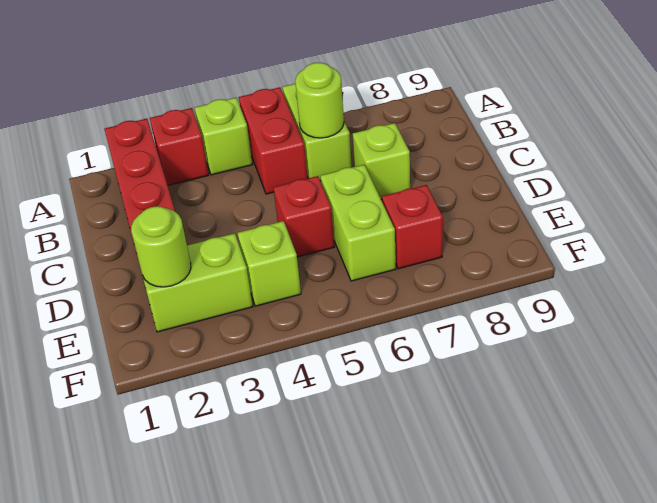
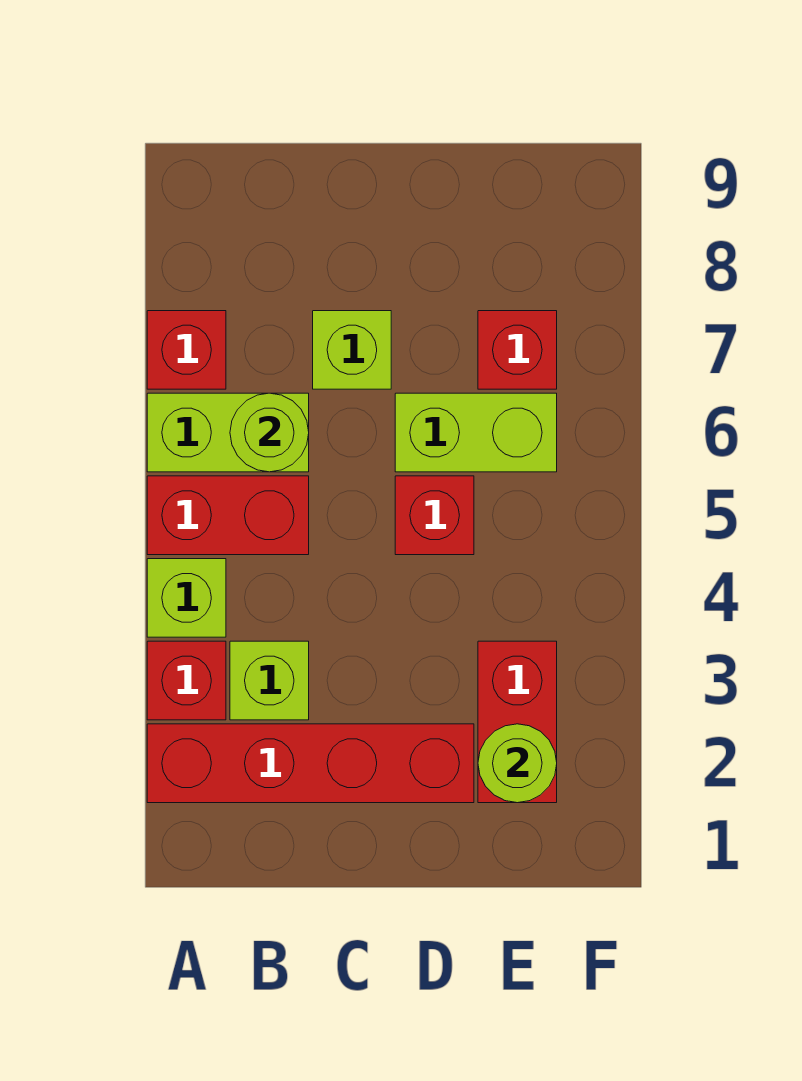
none -> red 1x1 brick [147,311,226,389]
lime 1x2 brick [142,233,253,332] -> red 1x2 brick [478,641,557,803]
lime 1x1 brick [238,221,301,306] -> lime 1x1 brick moved to [230,641,309,720]

